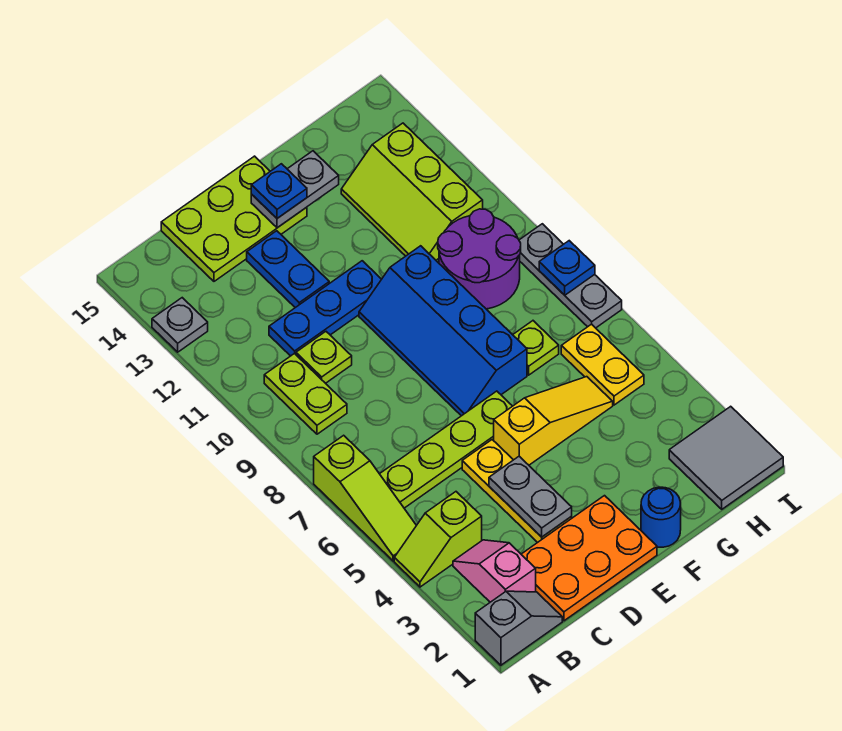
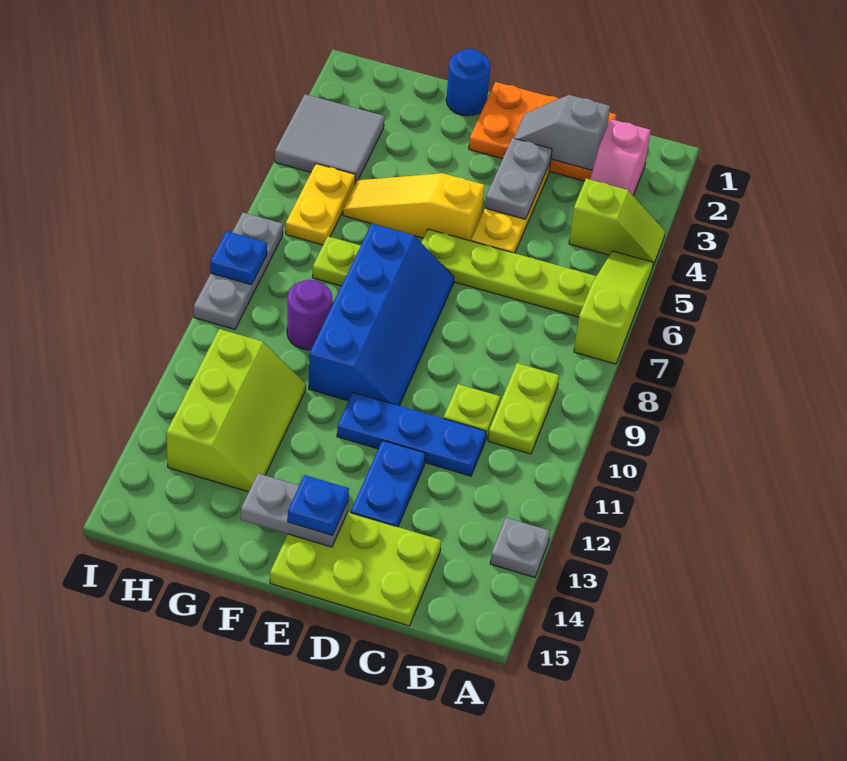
grey 1x2 slope [475,591,562,665] -> grey 1x2 slope moved to [514,95,610,170]
purple 2x2 round brick [438,209,521,309] -> purple 1x1 round brick [287,280,332,350]
grey 2x2 tile [669,406,783,509] -> grey 2x2 tile moved to [275,94,384,184]

